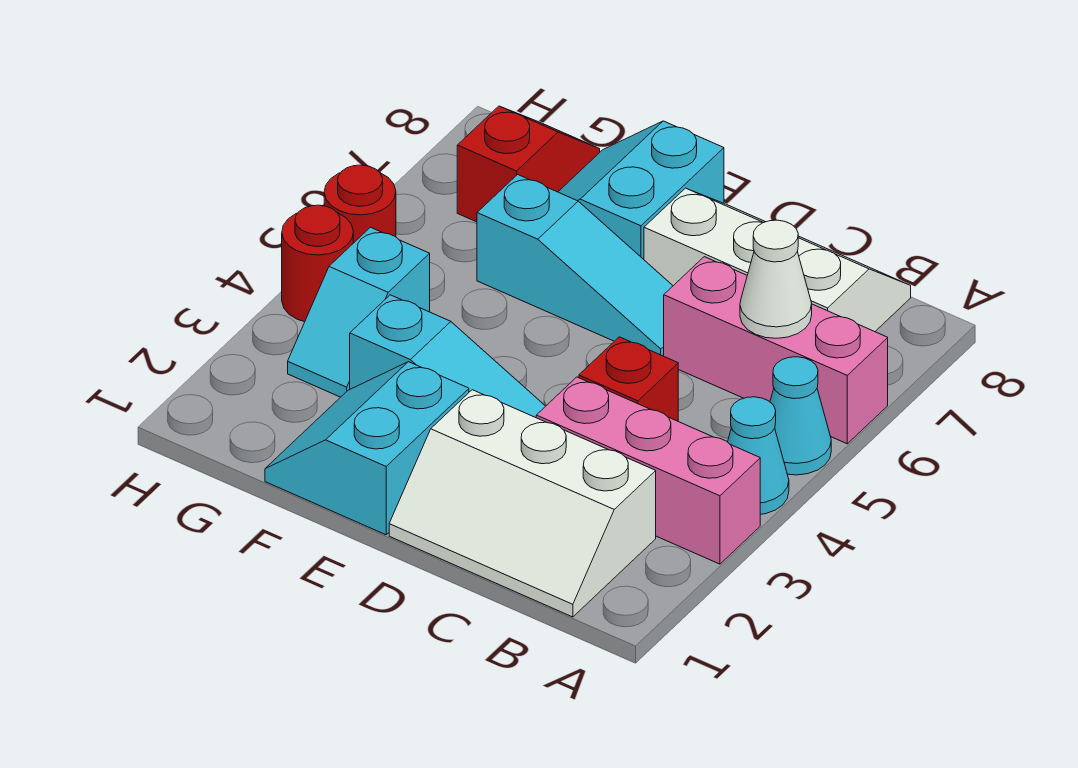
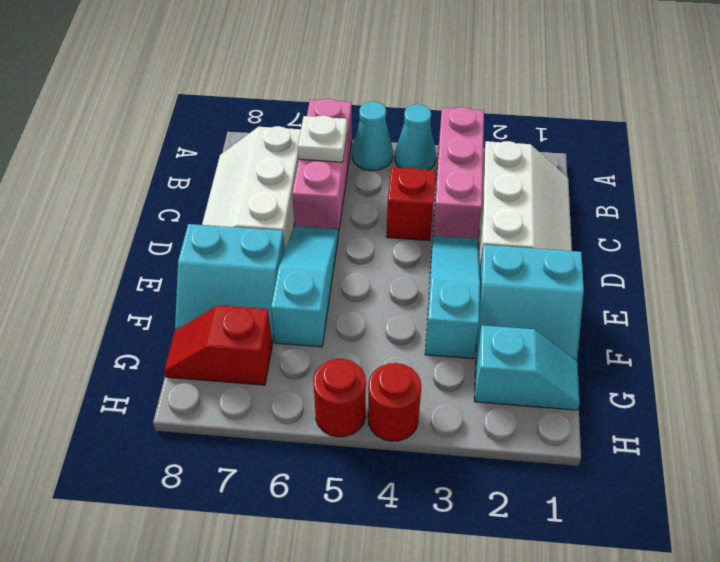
white 1x1 cone [740,220,812,338] -> white 1x1 plate [298,115,347,162]
cyan 1x2 slope [288,227,430,397] -> cyan 1x2 slope moved to [475,325,580,410]

